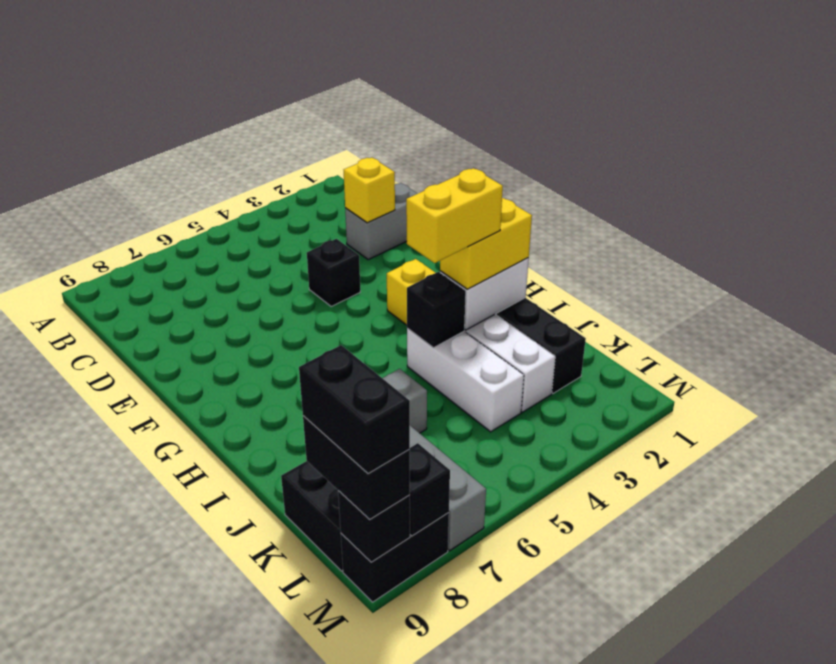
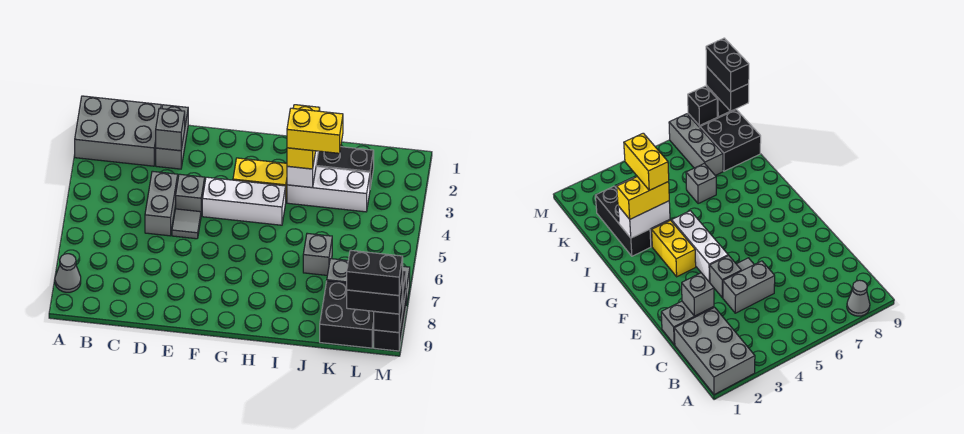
none -> grey 2x3 brick [75,96,161,166]
none -> grey 1x1 cone [55,254,81,292]
yellow 1x1 brick [344,158,395,223] -> grey 1x1 brick [156,108,185,151]
none -> grey 1x2 brick [145,171,178,236]
black 1x1 brick [307,239,360,306] -> grey 1x1 brick [176,174,205,214]
none -> grey 1x1 tile [172,209,201,239]
yellow 1x2 brick [406,168,503,263] -> yellow 1x2 brick turned to [287,108,343,153]
white 1x3 brick [407,329,524,432] -> white 1x3 brick moved to [202,177,286,225]
black 1x1 brick [407,272,466,348] -> none

